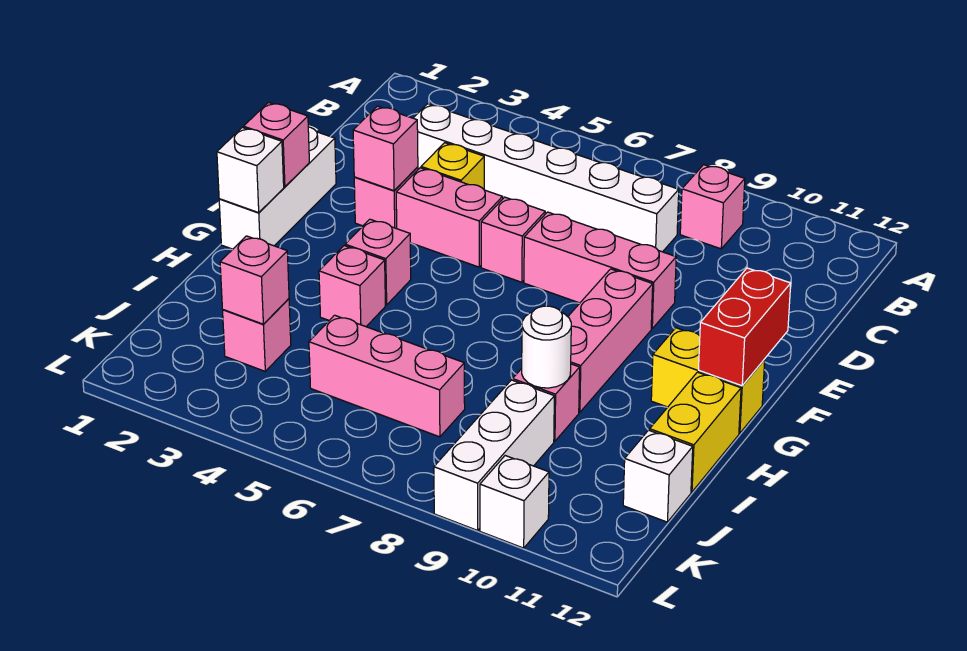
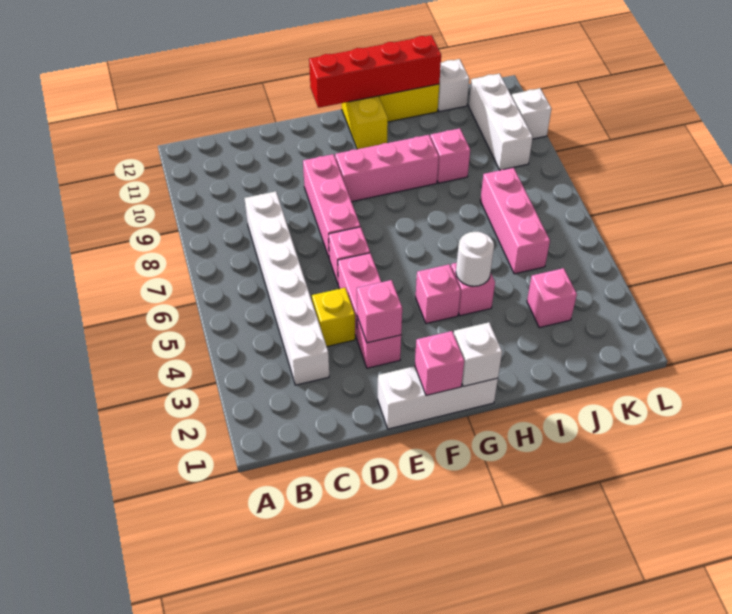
pink 1x1 brick [680,165,745,249] -> none
red 1x2 brick [699,268,791,386] -> red 1x4 brick [309,35,441,108]
white 1x1 round brick [522,306,571,388] -> white 1x1 round brick moved to [456,232,494,286]
pink 1x1 brick [220,236,289,324] -> none
white 1x3 brick [434,380,554,530] -> white 1x3 brick turned to [469,74,533,170]

